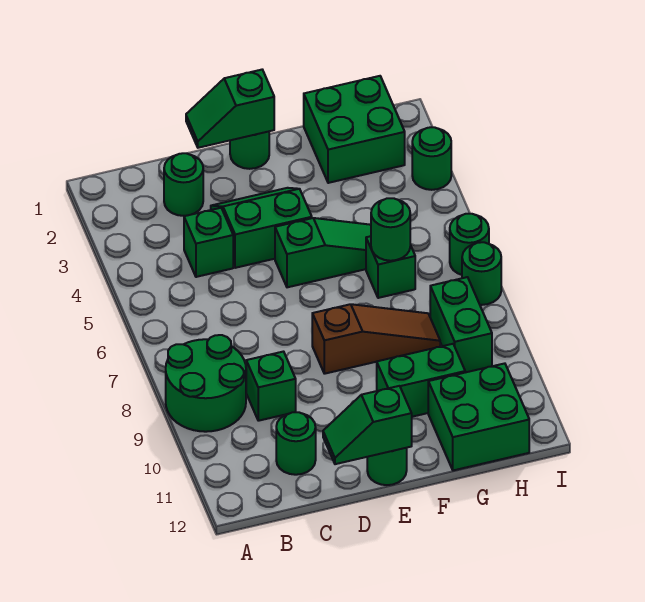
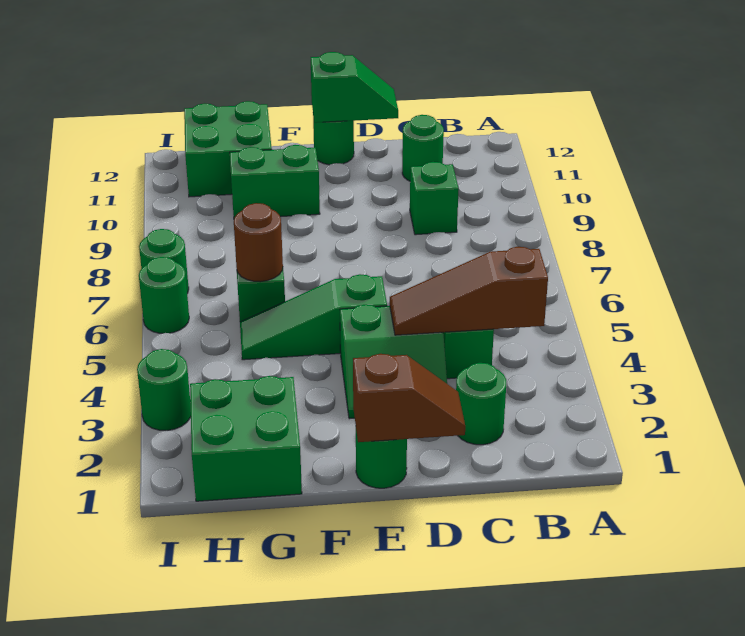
green 2x2 round brick [166,335,246,432] -> none
green 1x2 slope [186,70,274,148] -> brown 1x2 slope [353,354,465,442]
brown 1x3 slope [312,304,440,374] -> brown 1x3 slope moved to [390,247,548,335]
green 1x1 round brick [371,198,410,261] -> brown 1x1 round brick [234,203,283,282]
green 1x2 brick [430,277,492,372] -> none

